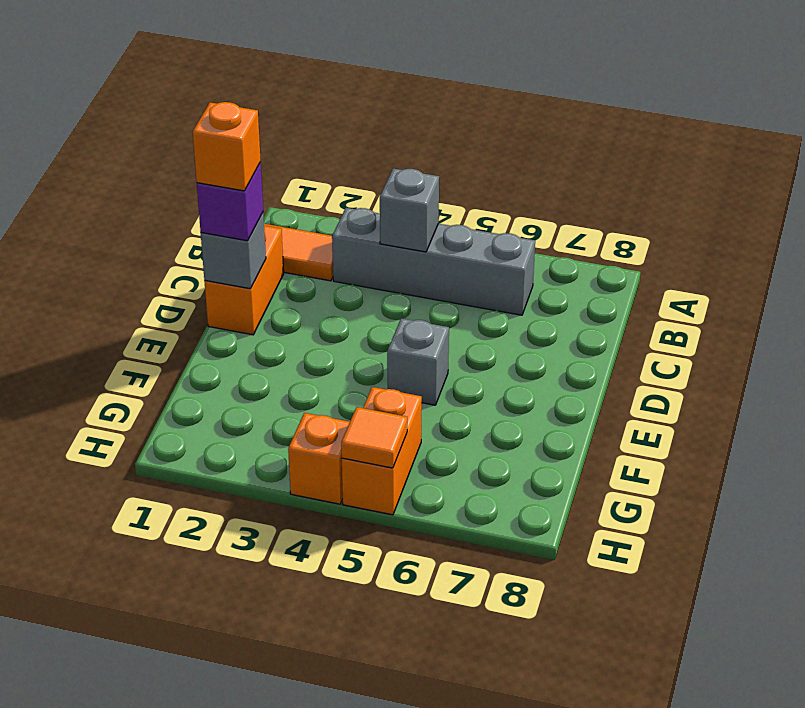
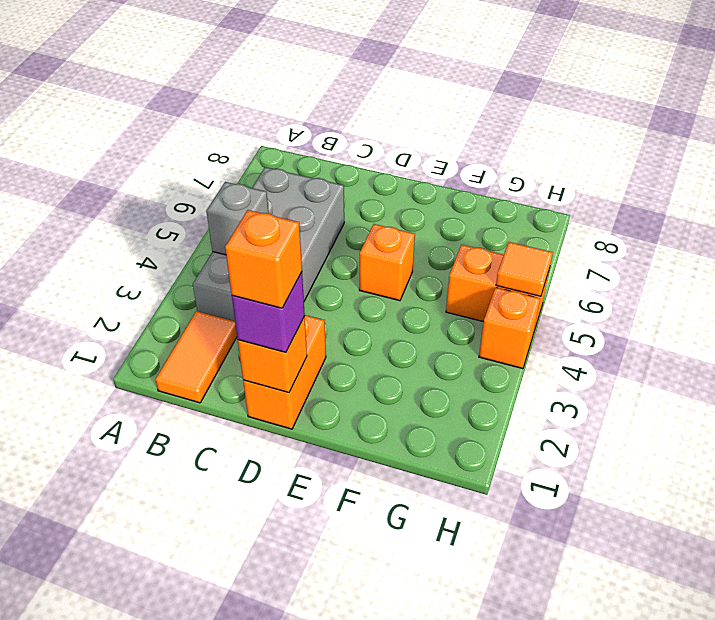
grey 1x4 brick [332,208,535,315] -> grey 2x4 brick [193,167,344,321]
orange 1x2 brick [204,226,284,335] -> orange 1x2 brick turned to [243,315,326,429]
grey 1x1 brick [201,213,266,289] -> orange 1x1 brick [238,316,307,392]
grey 1x1 brick [387,318,449,405] -> orange 1x1 brick [359,224,415,301]

